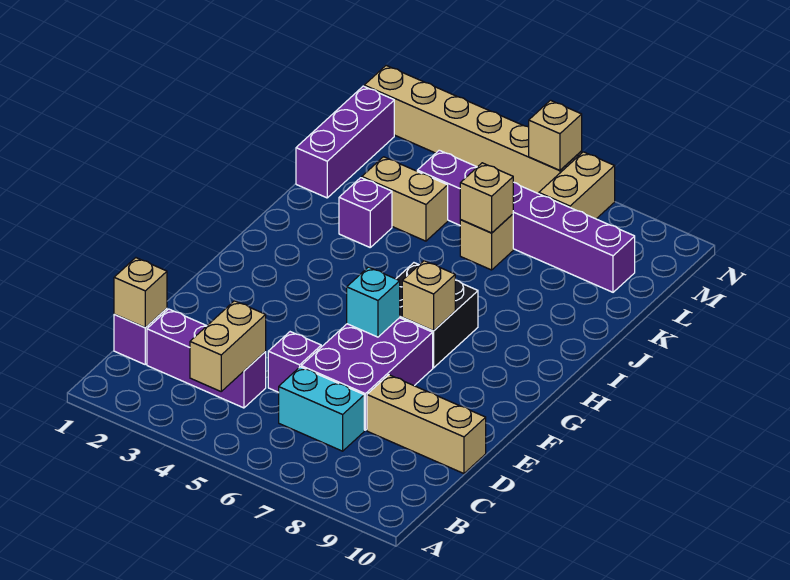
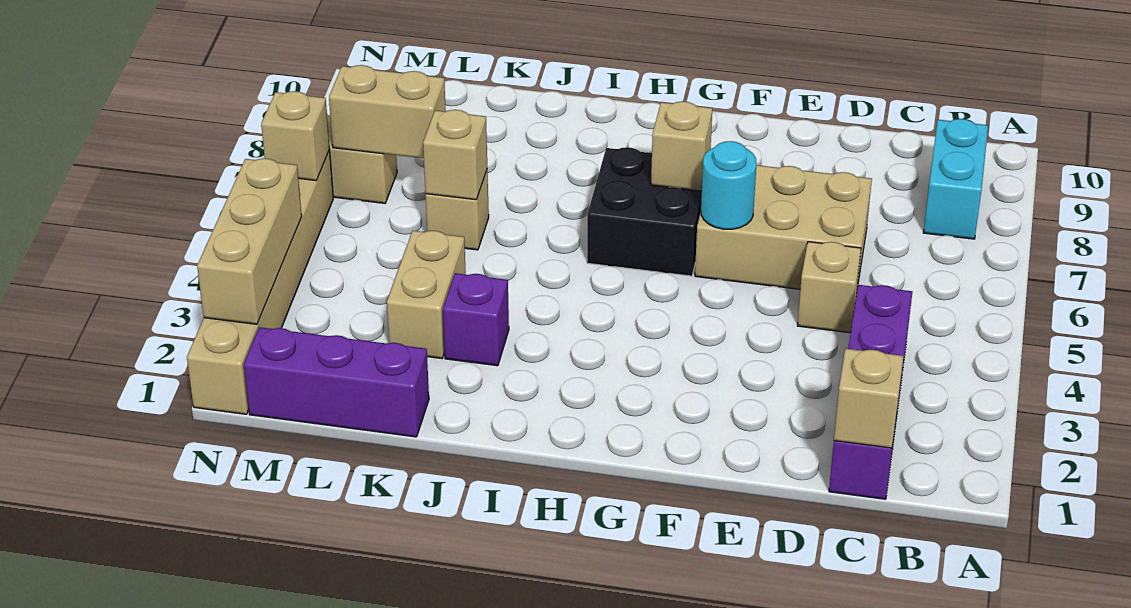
tan 1x2 brick [190,301,266,391] -> tan 1x2 brick moved to [329,65,446,158]
cyan 1x2 brick [279,367,364,451] -> cyan 1x2 brick moved to [923,119,988,239]
purple 1x1 brick [268,332,321,392] -> tan 1x1 brick [798,242,861,333]
purple 2x3 brick [301,318,433,430] -> tan 2x3 brick [695,165,872,289]
tan 1x3 brick [367,375,486,474] -> tan 1x3 brick moved to [197,158,302,324]
cyan 1x1 brick [347,267,400,337] -> cyan 1x1 round brick [701,141,756,229]
purple 1x6 brick [417,150,635,292] -> none

